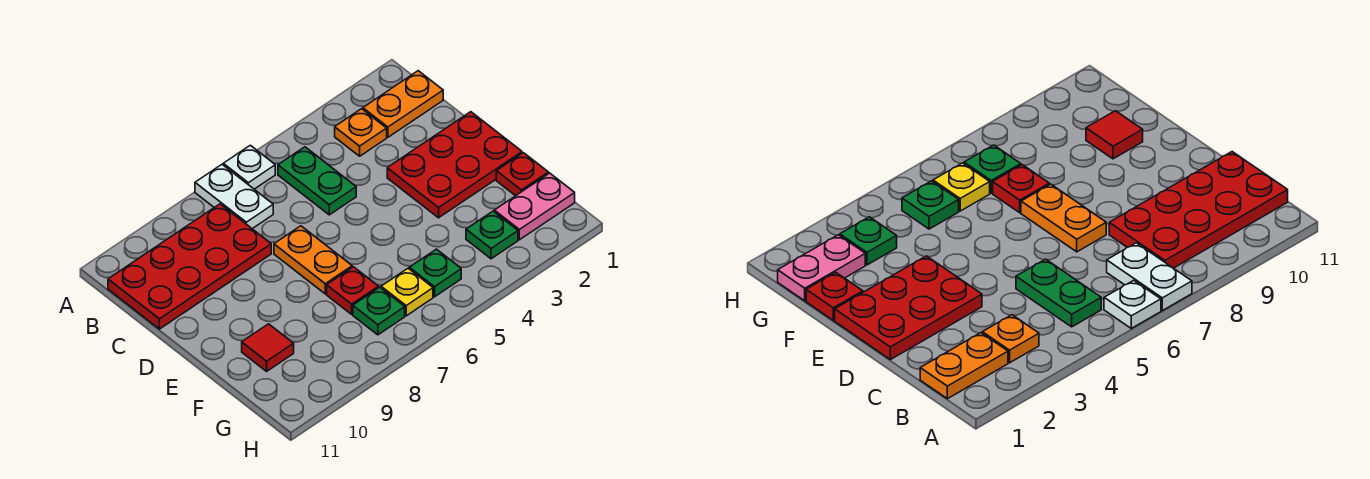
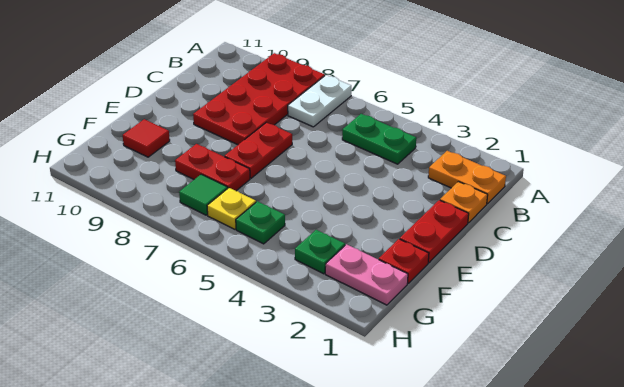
white 1x1 plate [223,145,275,189] -> none
orange 1x1 plate [335,109,387,156] -> orange 1x1 plate moved to [440,182,488,223]
green 1x2 plate [278,147,356,215] -> green 1x2 plate turned to [342,114,416,164]
red 2x4 plate [108,204,271,329] -> red 2x4 plate turned to [193,53,325,145]
red 2x3 plate [387,112,522,218] -> red 1x2 plate [400,200,469,263]
orange 1x2 plate [274,226,352,294] -> red 1x2 plate [225,122,292,178]
red 1x1 plate [327,267,379,314] -> red 1x2 plate [175,144,250,191]
green 1x1 plate [353,287,405,335] -> green 1x1 tile [179,174,228,215]

